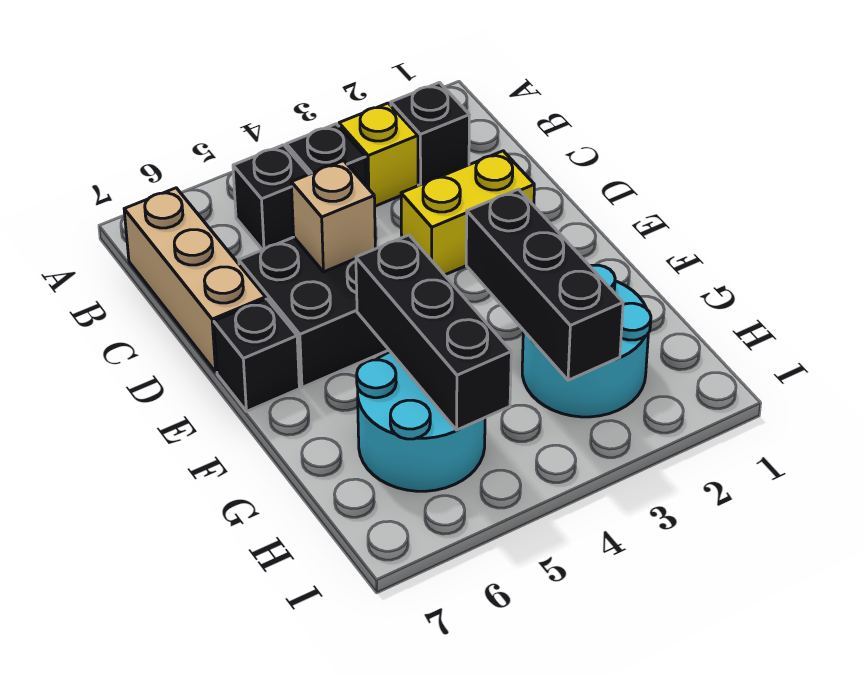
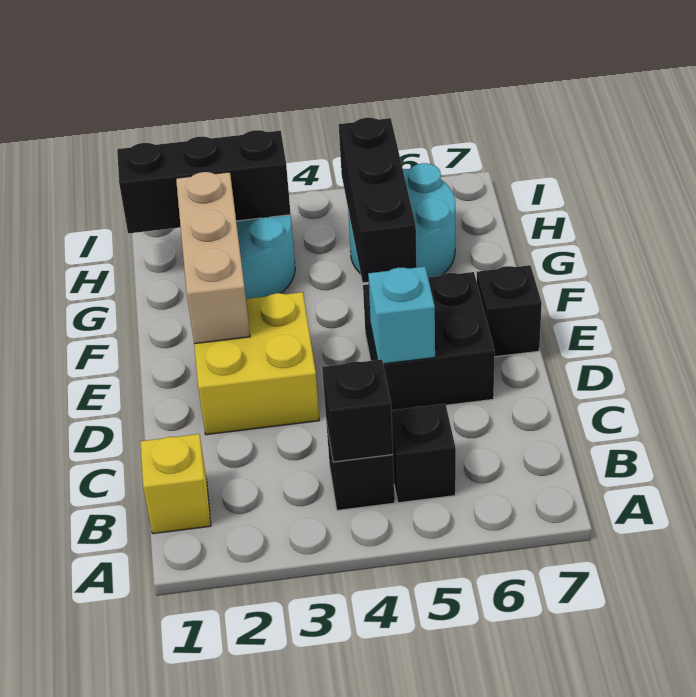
black 1x1 brick [391,83,469,185] -> black 1x1 brick moved to [322,360,393,462]
yellow 1x1 brick [339,103,418,206] -> yellow 1x1 brick moved to [140,434,211,534]
tan 1x3 brick [124,188,266,372] -> tan 1x3 brick moved to [176,172,250,344]
yellow 1x2 brick [401,151,534,275] -> yellow 2x2 brick [194,292,319,435]
tan 1x1 brick [291,161,375,272] -> cyan 1x1 brick [368,267,435,364]
black 1x3 brick [466,189,623,380] -> black 1x3 brick turned to [117,130,291,233]

